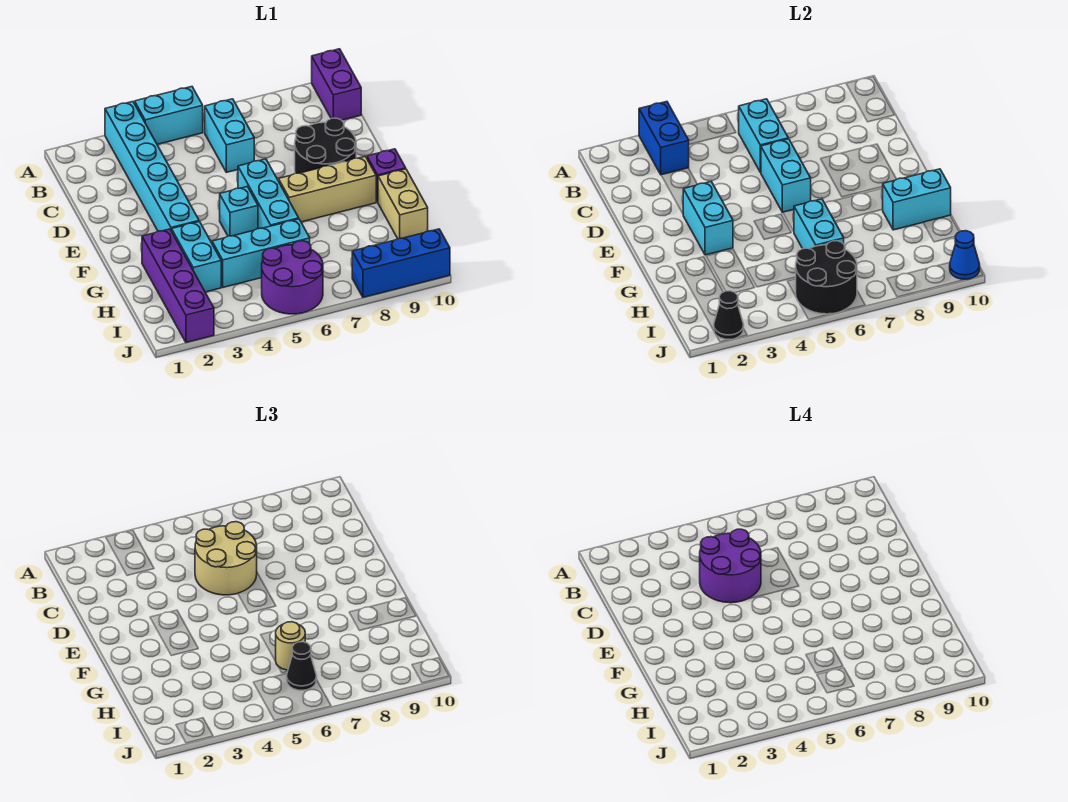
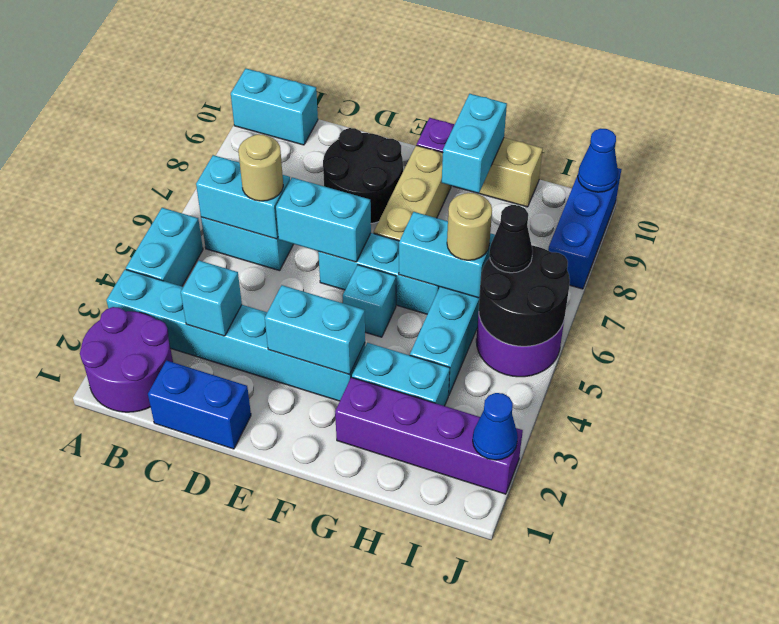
blue 1x2 brick [639,102,689,175] -> blue 1x2 brick moved to [148,360,251,449]
purple 1x2 brick [312,49,361,120] -> cyan 1x2 brick [231,69,318,145]
none -> cyan 1x1 brick [181,261,242,336]
purple 2x2 round brick [700,529,761,603] -> purple 2x2 round brick moved to [80,307,173,412]
tan 2x2 round brick [195,522,257,595] -> tan 1x1 round brick [238,134,283,201]
black 1x1 cone [714,291,744,340] -> blue 1x1 cone [473,393,518,460]

